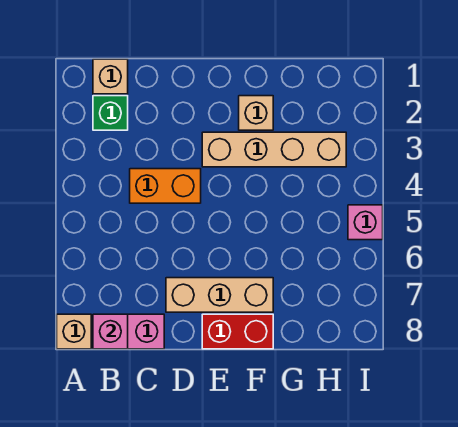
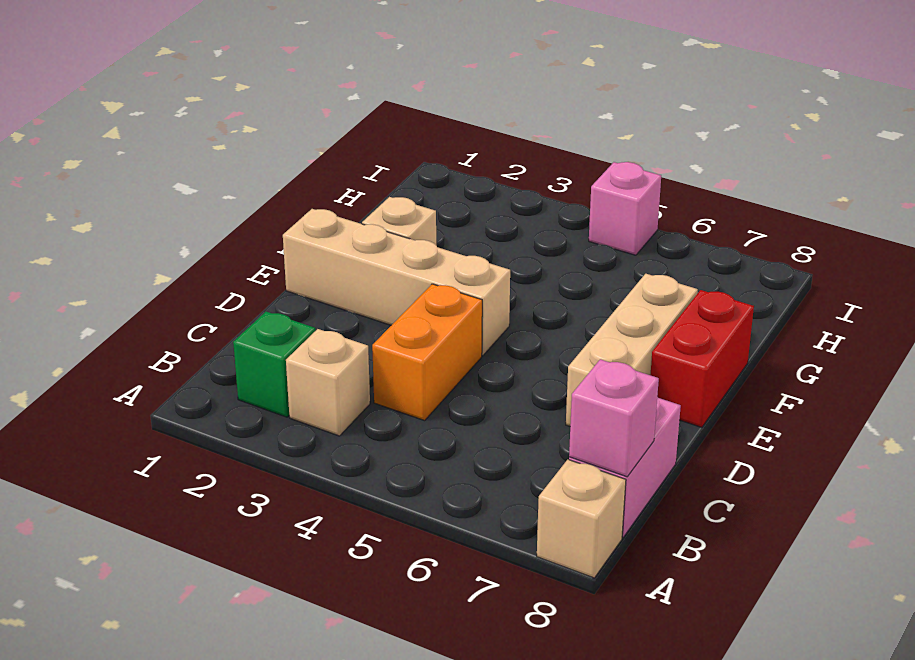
tan 1x1 brick [93,59,128,94] -> tan 1x1 brick moved to [286,329,370,436]
tan 1x4 brick [202,132,346,167] -> tan 1x4 brick turned to [283,209,510,355]

